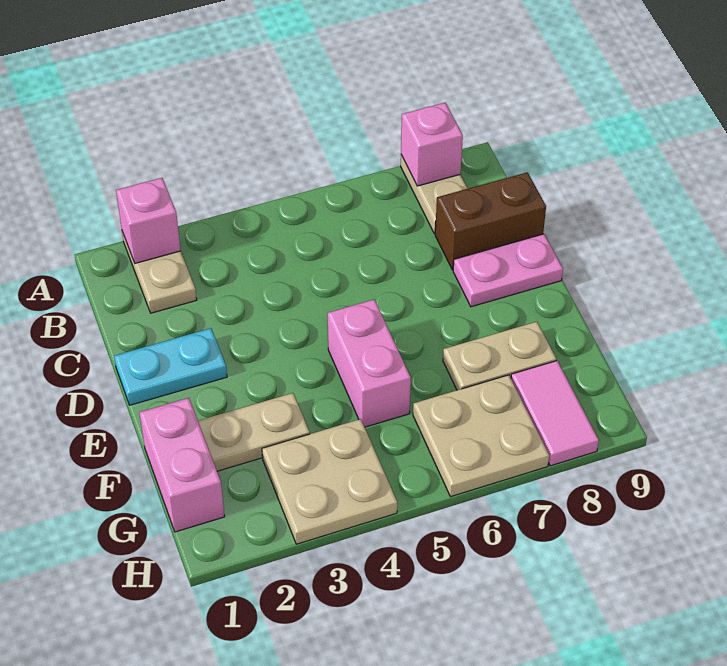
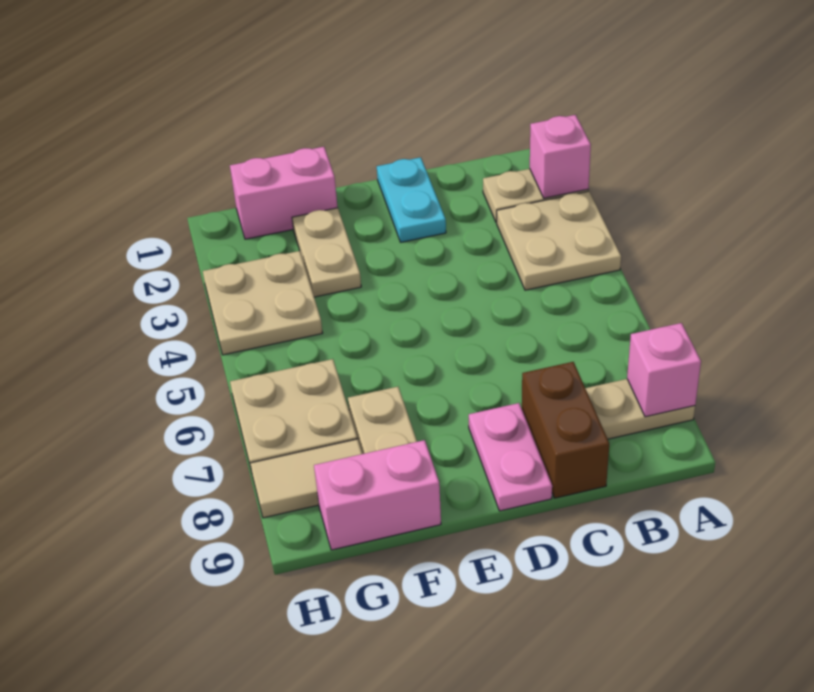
none -> tan 2x2 plate [497,191,621,290]
pink 1x2 brick [328,300,411,427] -> pink 1x2 brick moved to [314,440,441,550]
pink 1x2 tile [511,361,599,466] -> tan 1x2 tile [250,439,362,518]

